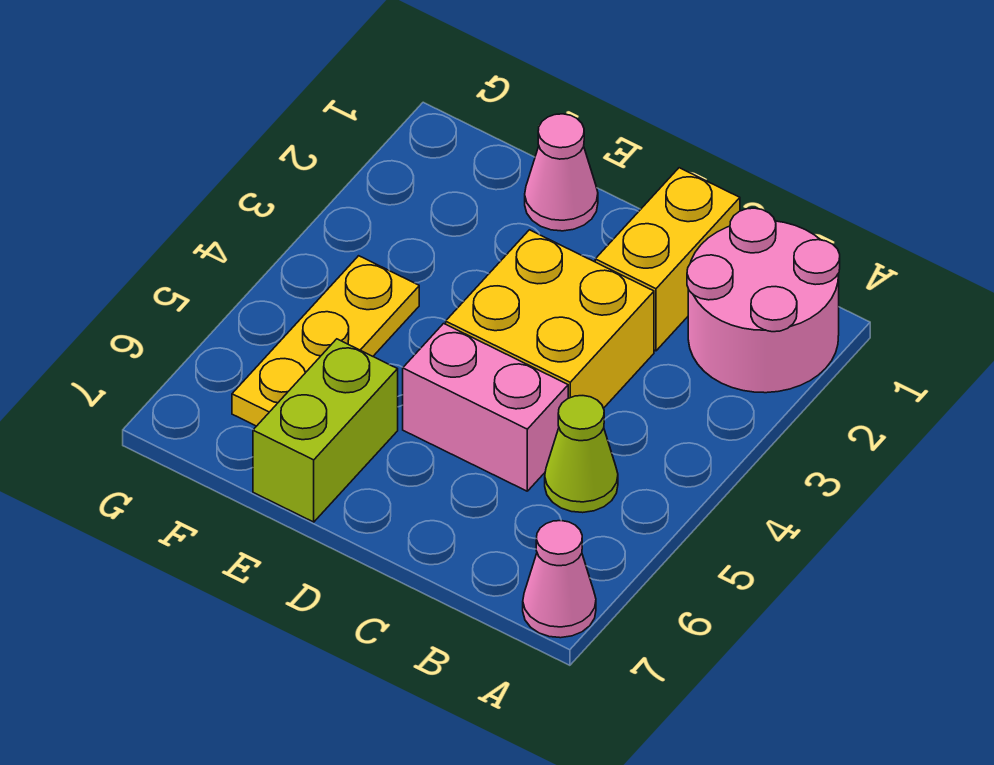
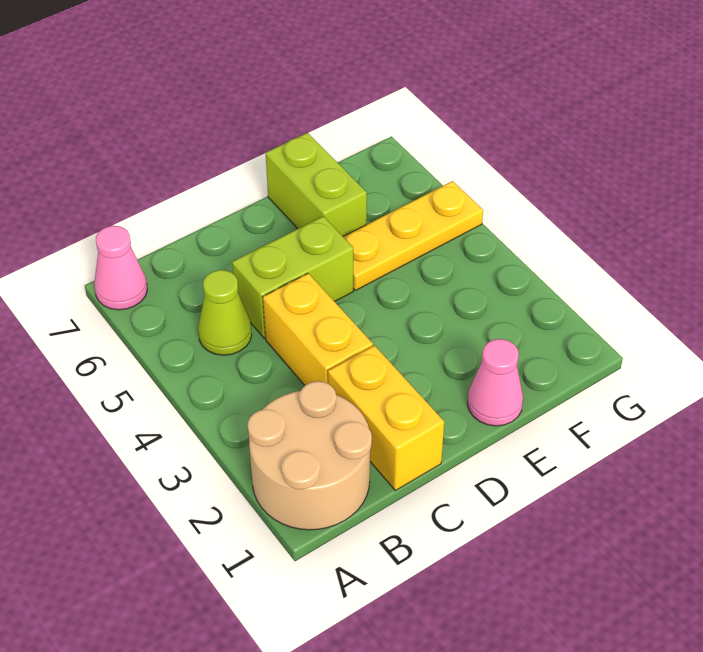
pink 2x2 round brick [687,208,840,393] -> tan 2x2 round brick [248,381,372,530]
yellow 2x2 brick [446,230,654,408] -> yellow 1x2 brick [263,273,373,385]
pink 1x2 brick [403,324,568,491] -> lime 1x2 brick [232,216,353,338]
yellow 1x3 plate [232,256,419,426] -> yellow 1x3 plate turned to [343,181,483,290]

